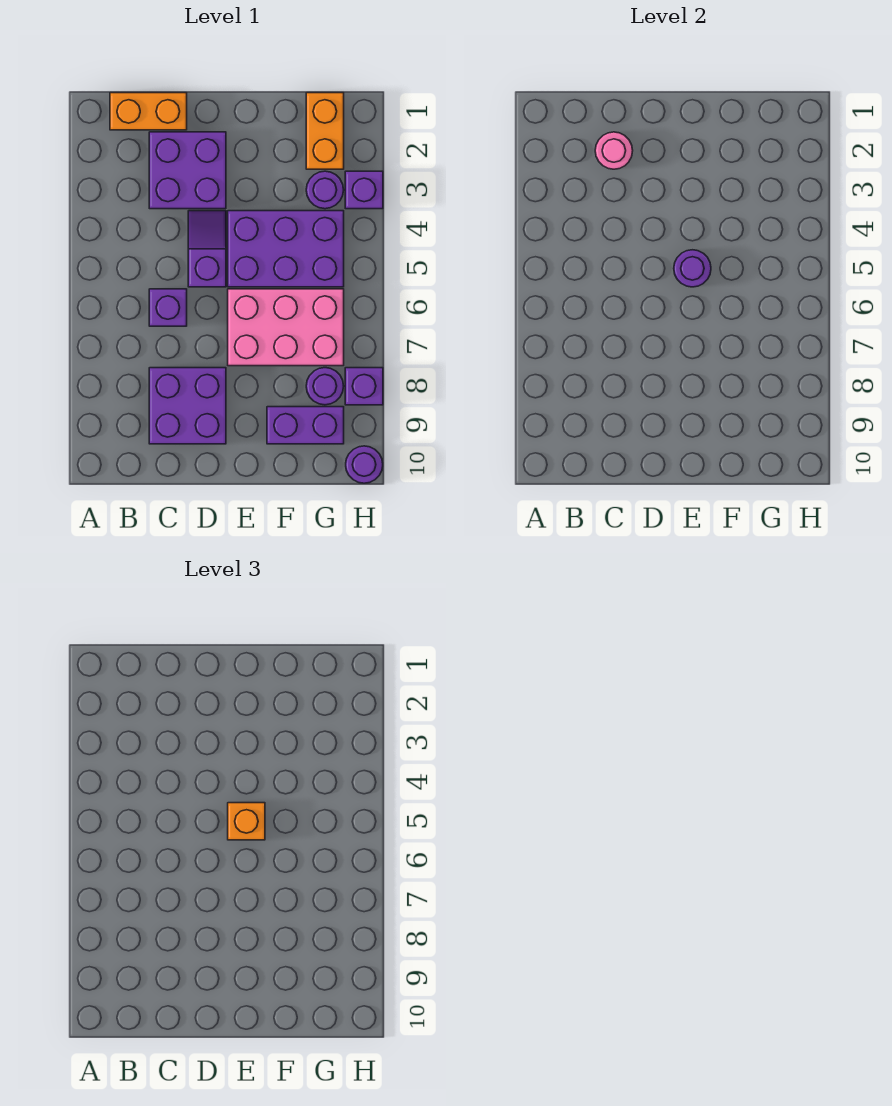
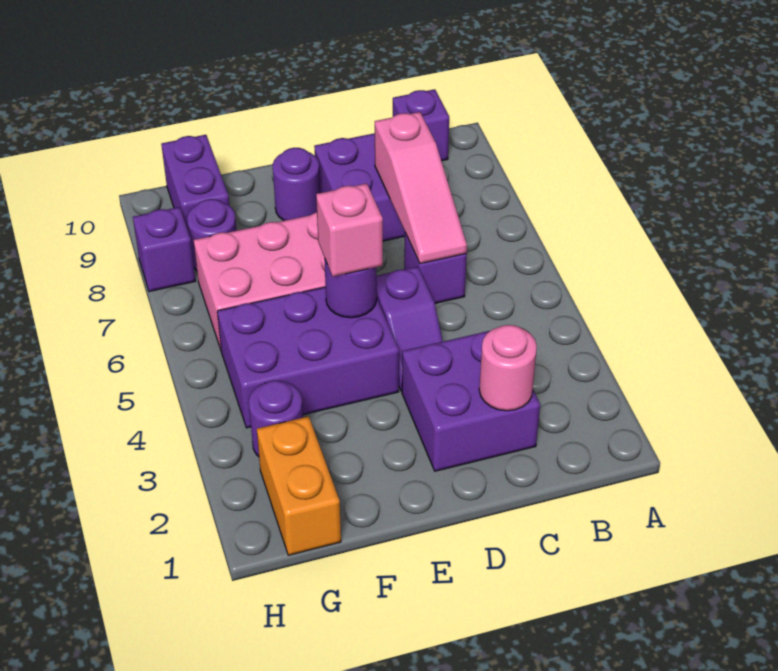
orange 1x2 brick [110,93,187,130] -> none
none -> pink 1x3 slope [375,112,467,264]
orange 1x1 brick [228,803,265,840] -> pink 1x1 brick [316,183,383,277]
purple 1x2 brick [267,407,344,444] -> purple 1x2 brick turned to [161,135,229,232]
purple 1x1 brick [345,171,383,209] -> purple 1x1 brick moved to [393,89,449,161]
purple 1x1 round brick [346,446,383,483] -> purple 1x1 round brick moved to [273,148,320,221]

